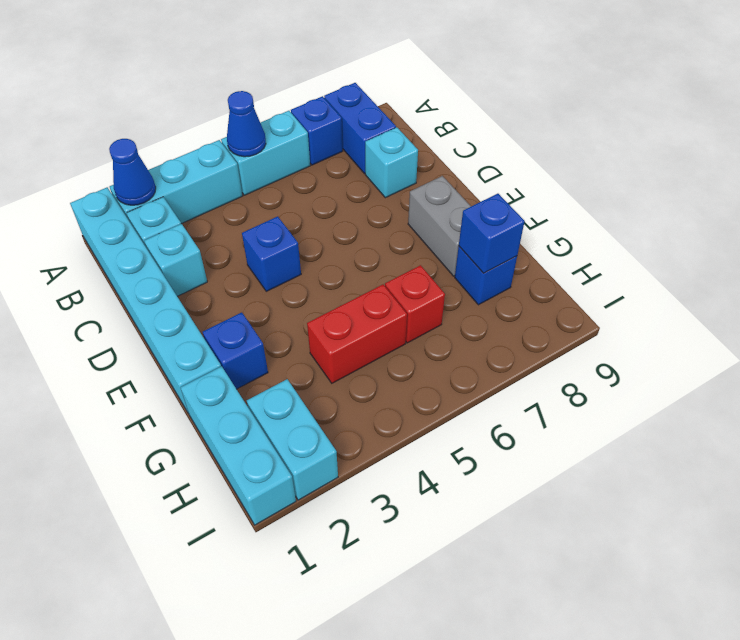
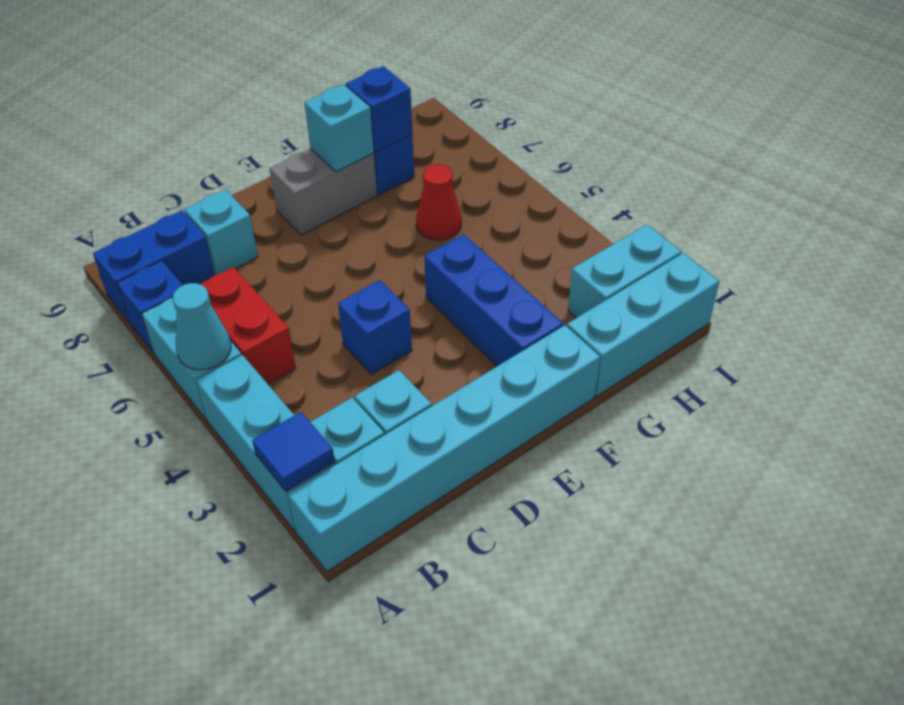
blue 1x1 cone [109,139,156,205] -> blue 1x1 tile [252,412,335,491]
blue 1x1 cone [227,91,266,157] -> cyan 1x1 cone [173,283,231,370]
blue 1x1 brick [203,313,268,389] -> blue 1x3 brick [425,234,563,366]
none -> cyan 1x1 brick [305,84,374,172]
red 1x2 brick [307,285,407,383] -> red 1x2 brick moved to [200,267,296,384]
red 1x1 brick [385,265,445,343] -> red 1x1 cone [416,164,462,240]

